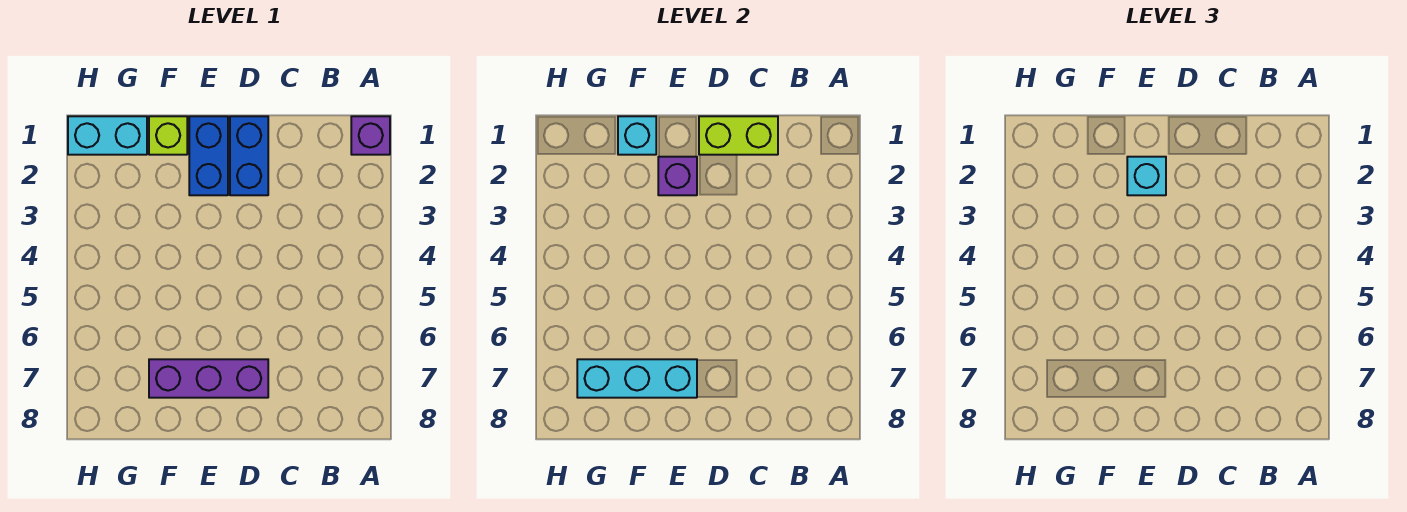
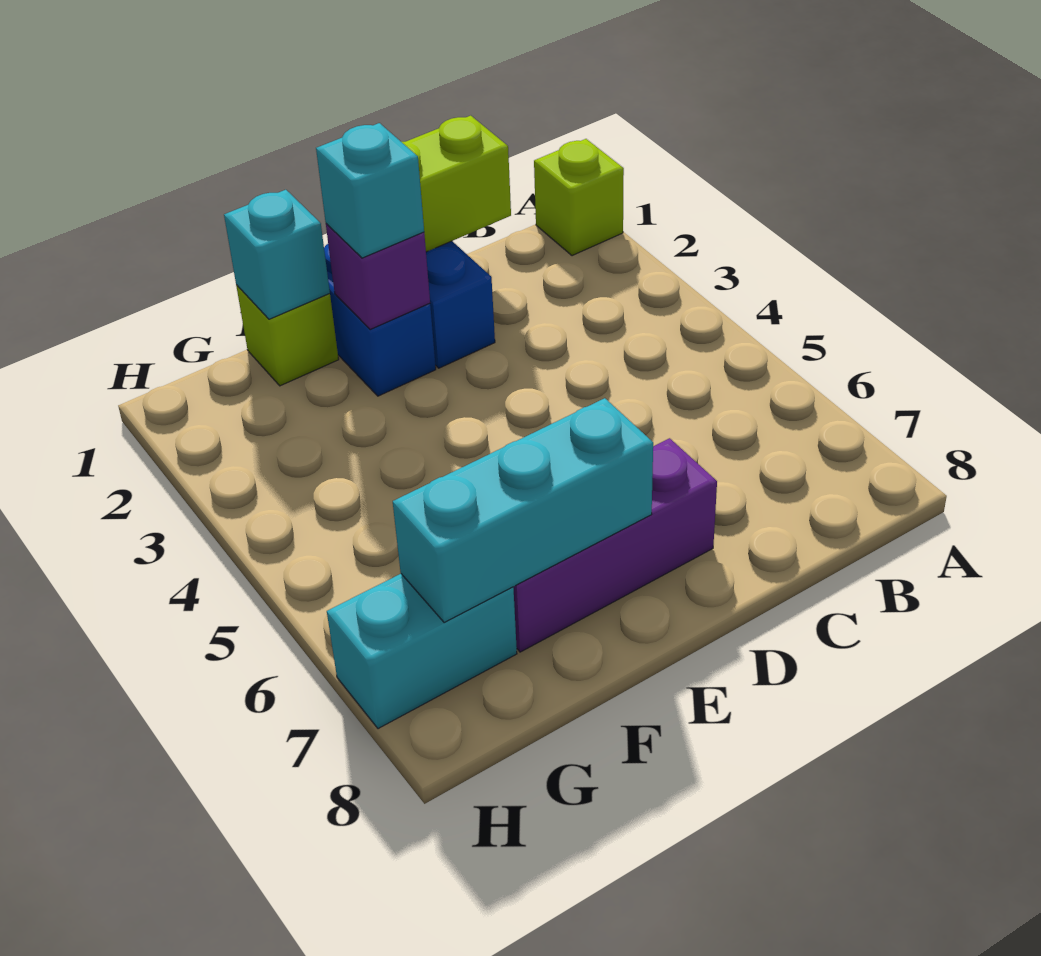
purple 1x1 brick [351,116,390,155] -> lime 1x1 brick [534,139,624,256]
cyan 1x2 brick [68,116,147,155] -> cyan 1x2 brick moved to [327,574,517,729]

